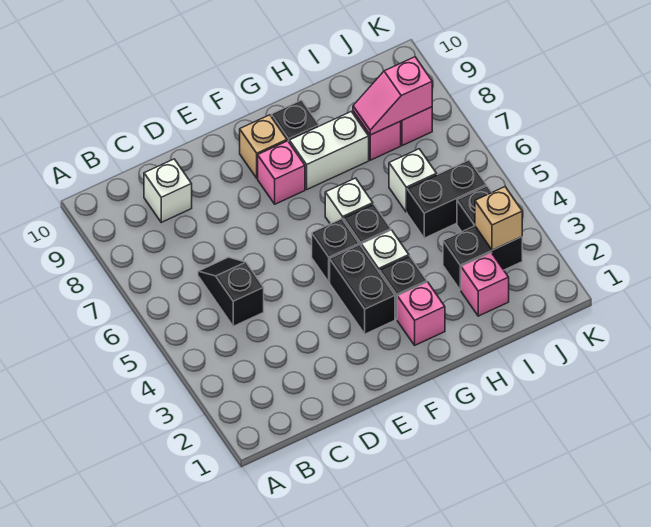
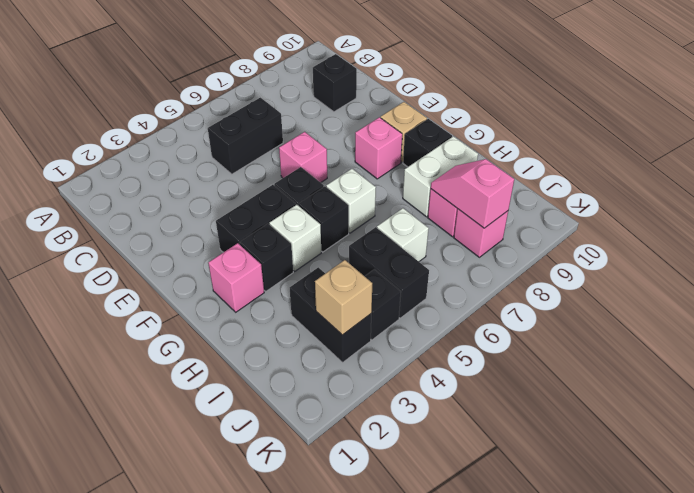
black 1x2 slope [198,257,264,326] -> black 1x2 brick [208,98,283,174]
white 1x1 brick [144,159,192,222] -> black 1x1 brick [313,54,357,112]
white 1x2 brick [289,112,369,189] -> white 1x2 brick turned to [403,136,478,217]
pink 1x1 brick [461,253,509,316] -> pink 1x1 brick moved to [279,132,327,183]

